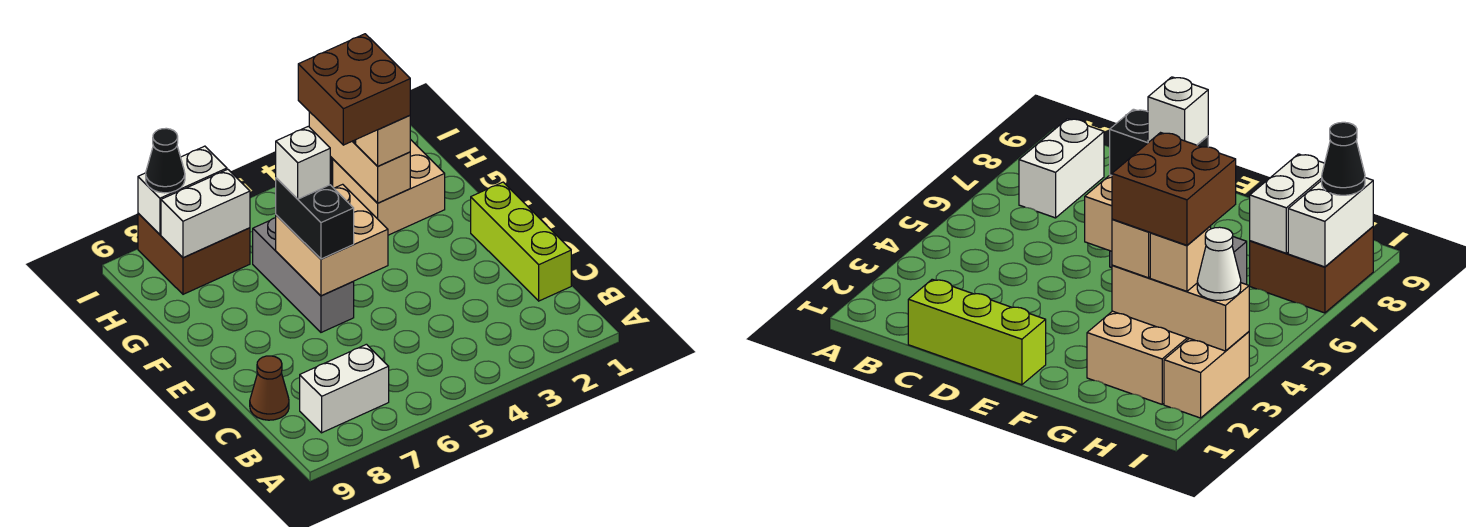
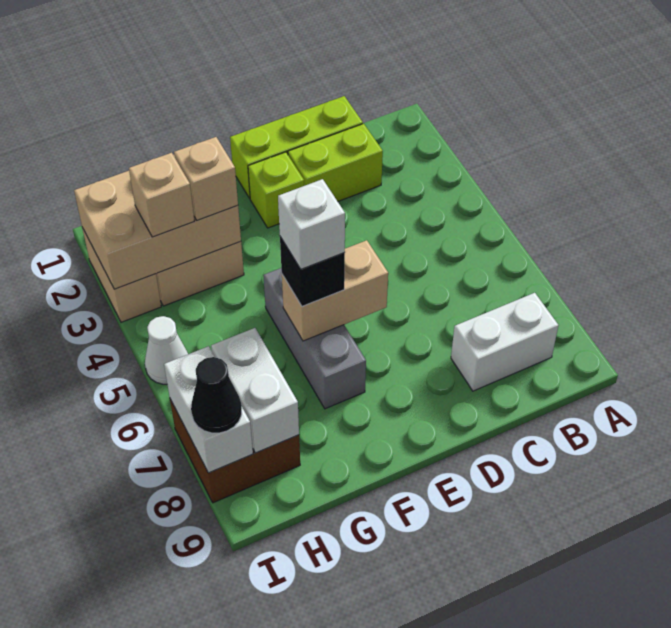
white 1x2 brick [300,344,389,433] -> white 1x2 brick turned to [451,293,559,391]
none -> lime 1x2 brick [288,124,383,201]
brown 1x1 cone [250,356,289,420] -> none
none -> lime 1x1 brick [248,152,304,228]
tan 2x2 brick [276,184,388,296] -> tan 1x2 brick [282,240,388,341]
grey 1x3 brick [253,218,354,332] -> grey 1x3 brick turned to [263,268,366,409]
black 1x2 brick [276,178,354,259] -> black 1x1 brick [280,237,345,306]
tan 1x3 brick [309,112,410,203] -> tan 2x3 brick [74,155,241,289]
brown 2x2 brick [298,34,410,145] -> none
white 1x1 cone [1197,227,1241,301] -> white 1x1 cone moved to [145,316,188,384]

